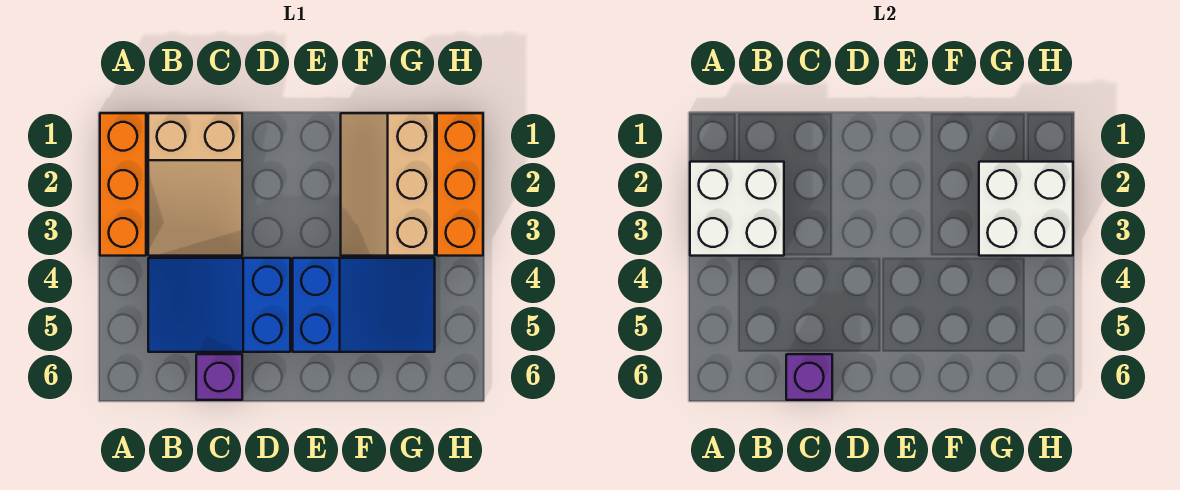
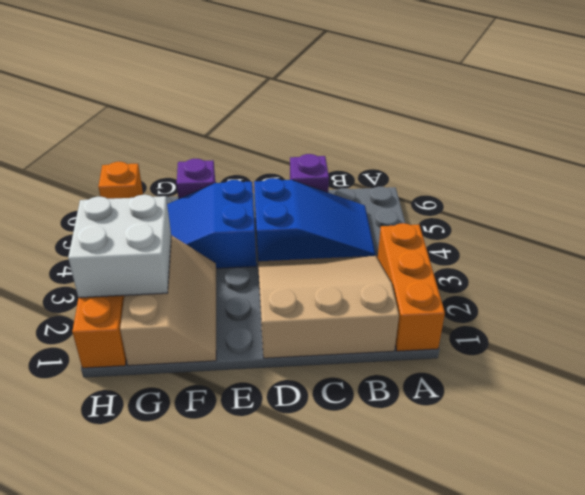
white 2x2 brick [690,162,784,256] -> none
tan 2x3 slope [148,113,242,256] -> tan 3x3 slope [258,256,399,358]
purple 1x1 brick [786,354,832,400] -> purple 1x1 brick moved to [177,159,215,199]
none -> orange 1x1 brick [98,162,143,199]

